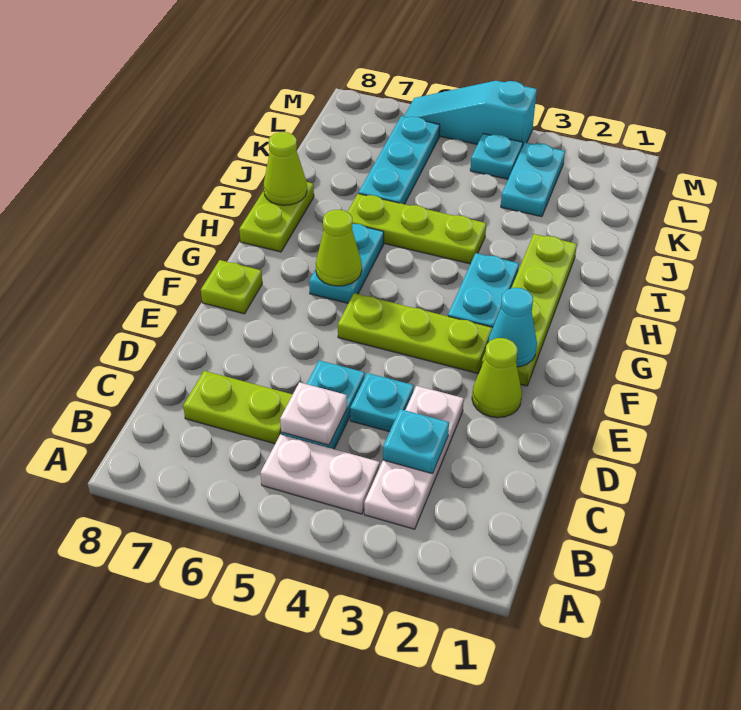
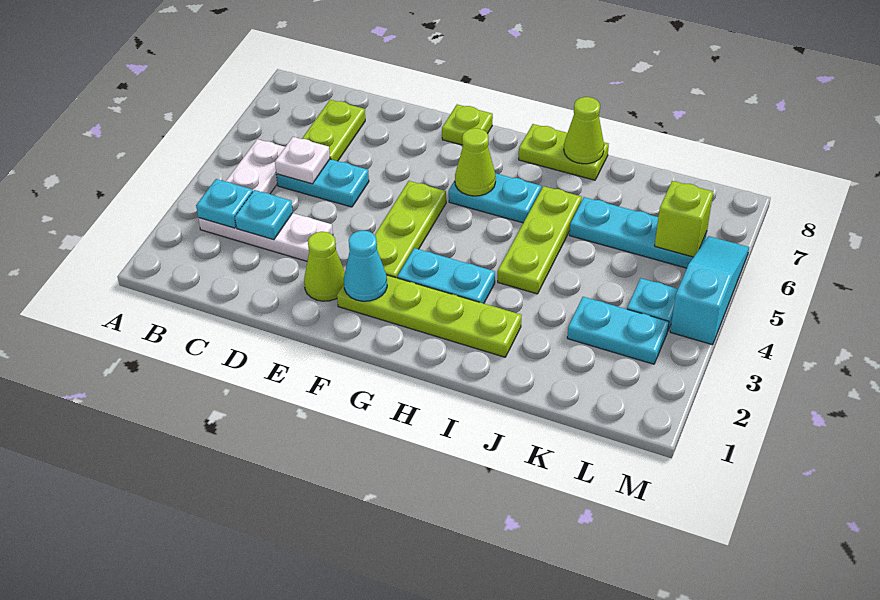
cyan 1x1 plate [350,373,414,432] -> cyan 1x1 plate moved to [196,179,253,228]
none -> lime 1x1 brick [655,181,713,257]

